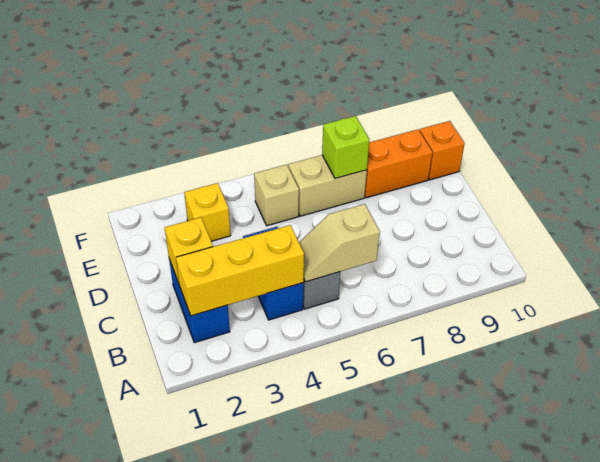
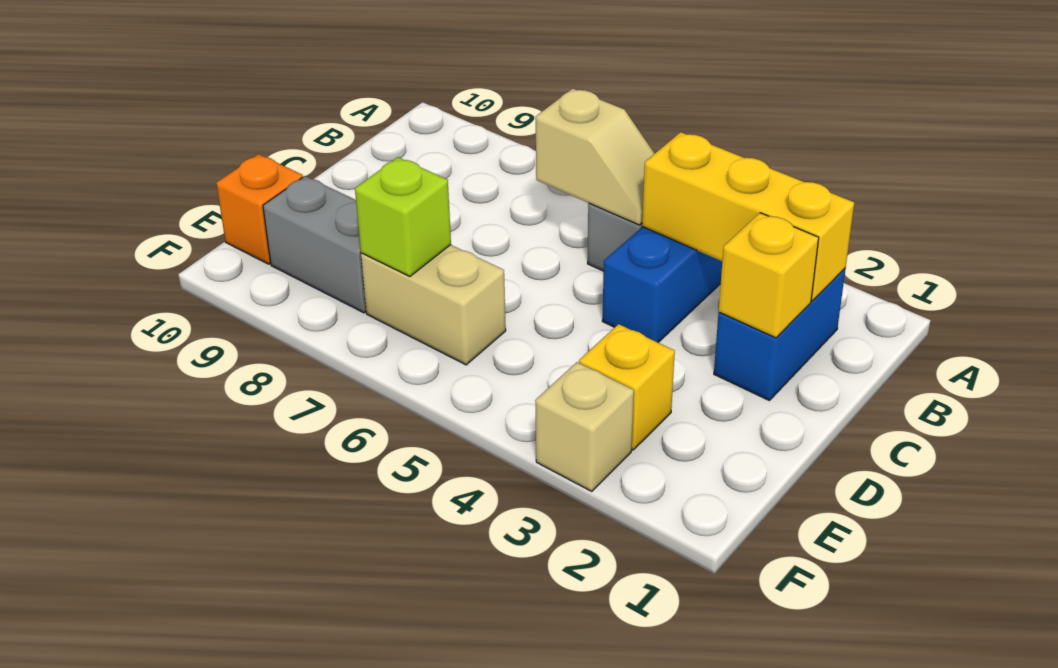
tan 1x1 brick [254,165,299,226] -> tan 1x1 brick moved to [535,362,634,491]
orange 1x2 brick [365,130,433,198] -> grey 1x2 brick [263,176,366,313]

